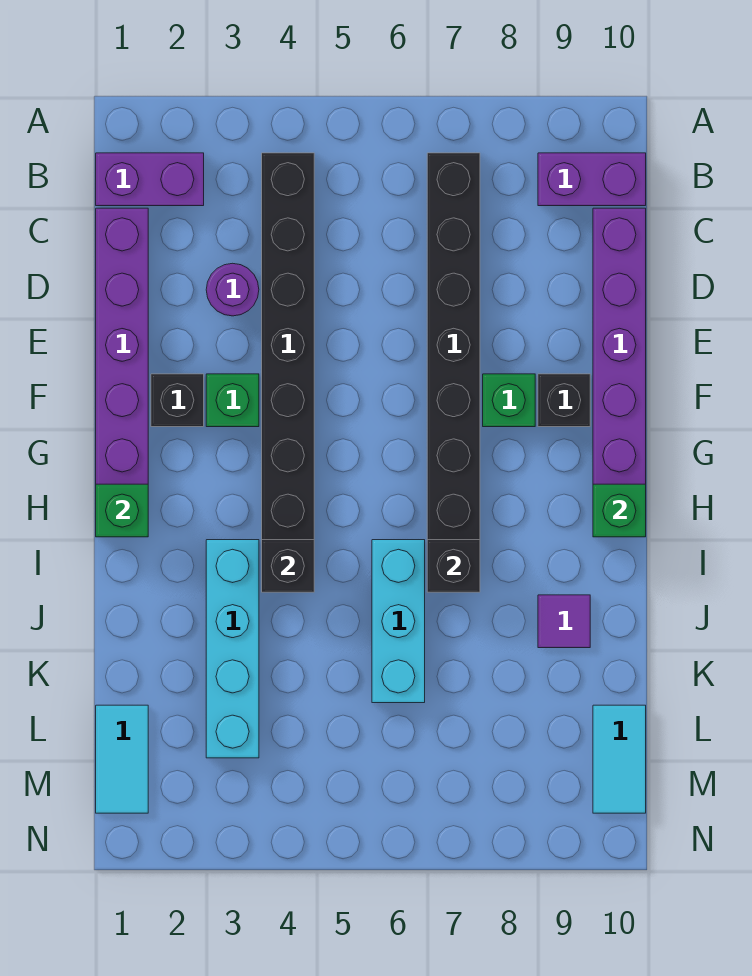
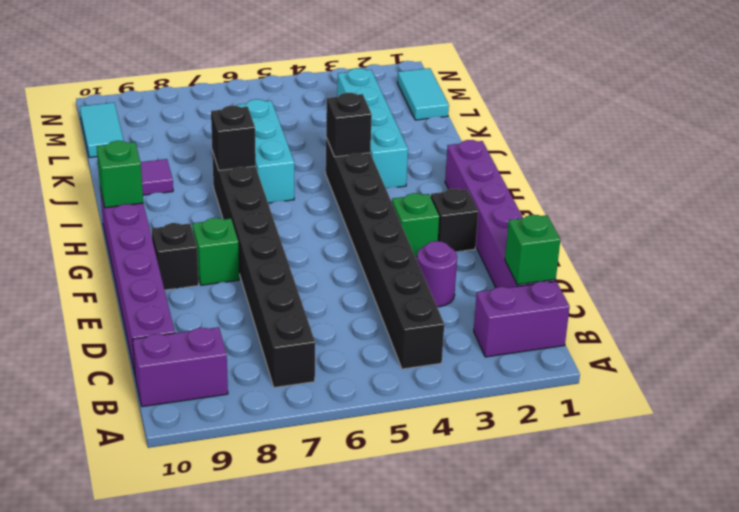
green 1x1 brick [96,484,148,537] -> green 1x1 brick moved to [505,215,560,285]

